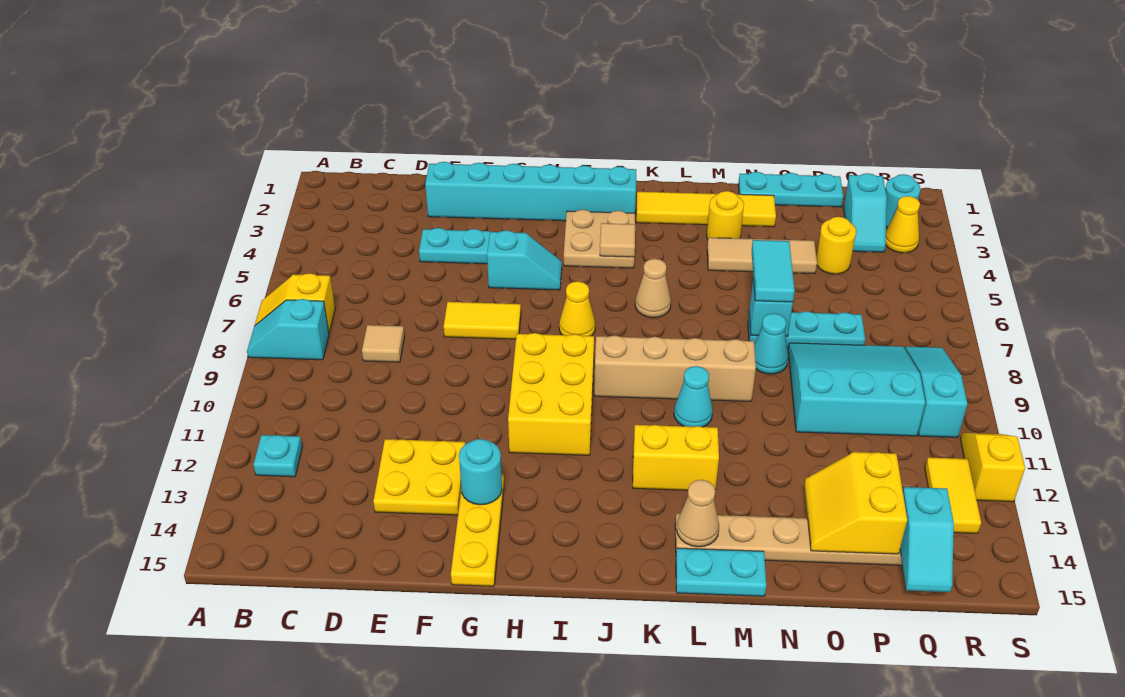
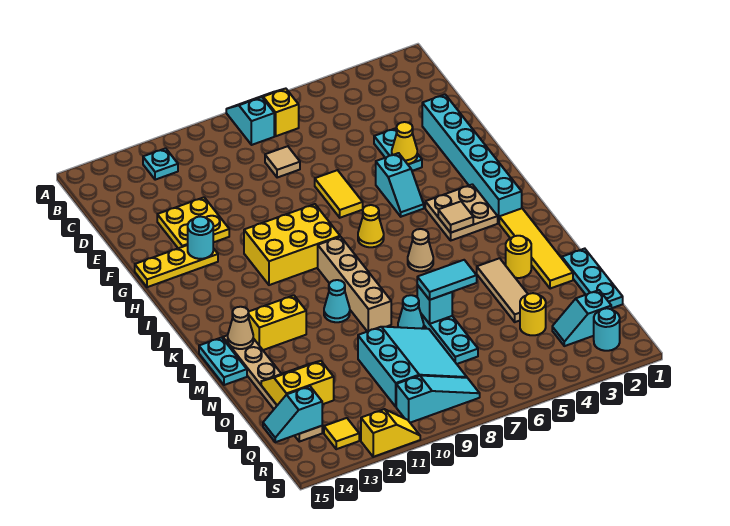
yellow 1x2 brick [633,425,719,490] -> yellow 1x2 brick turned to [248,295,306,350]
yellow 1x1 cone [885,196,920,253] -> yellow 1x1 cone moved to [392,122,417,164]
yellow 1x2 tile [925,458,981,533] -> yellow 1x1 tile [324,418,359,449]

